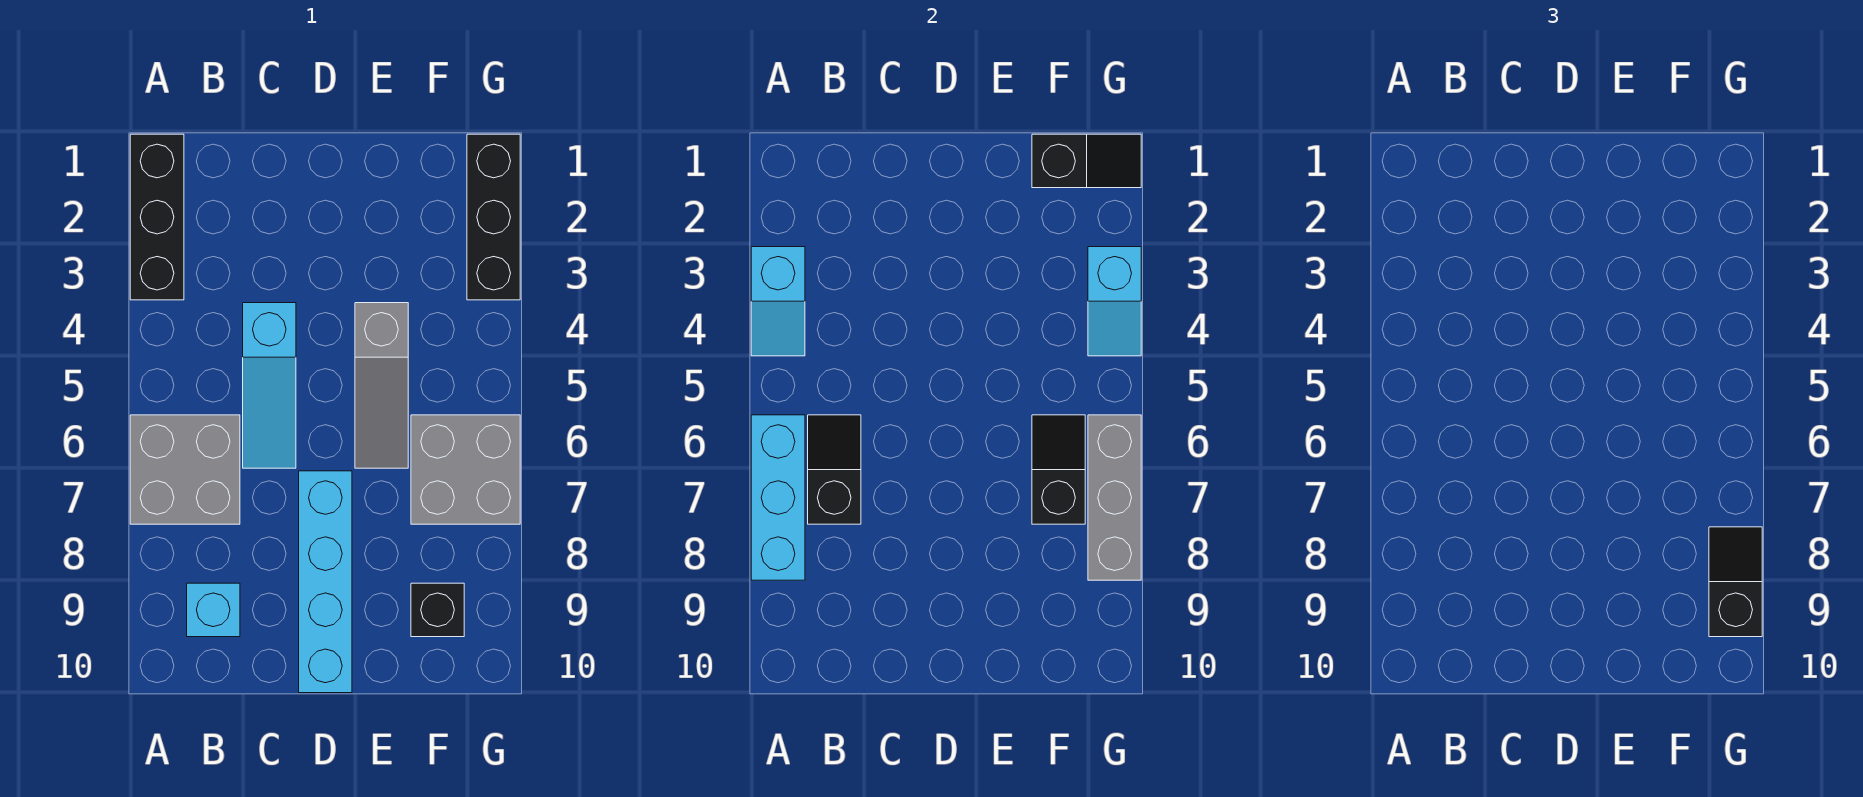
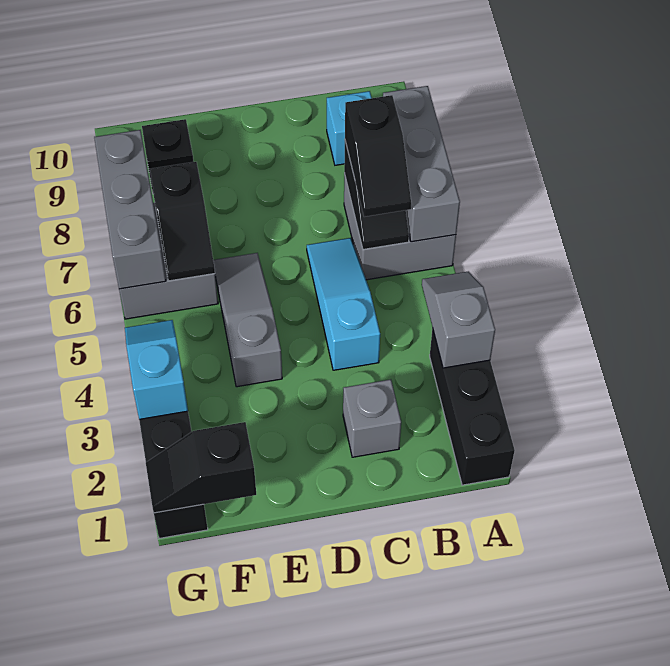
cyan 1x2 slope [751,247,805,356] -> grey 1x2 slope [422,271,495,368]
cyan 1x3 brick [751,415,805,580] -> grey 1x3 brick [383,86,460,242]
none -> grey 1x1 brick [343,379,401,457]
cyan 1x4 brick [299,471,352,693] -> none
black 1x2 slope [1709,527,1762,637] -> black 1x2 slope moved to [345,95,411,217]

